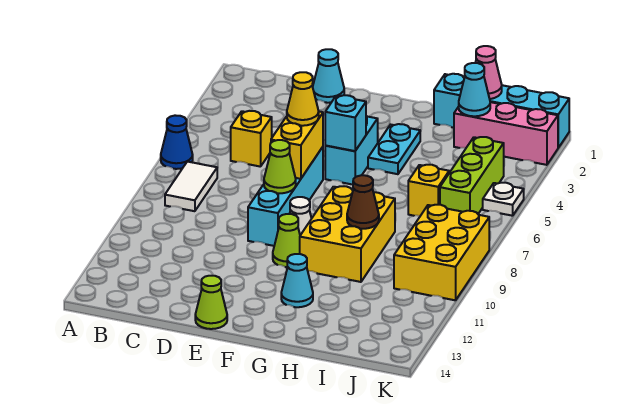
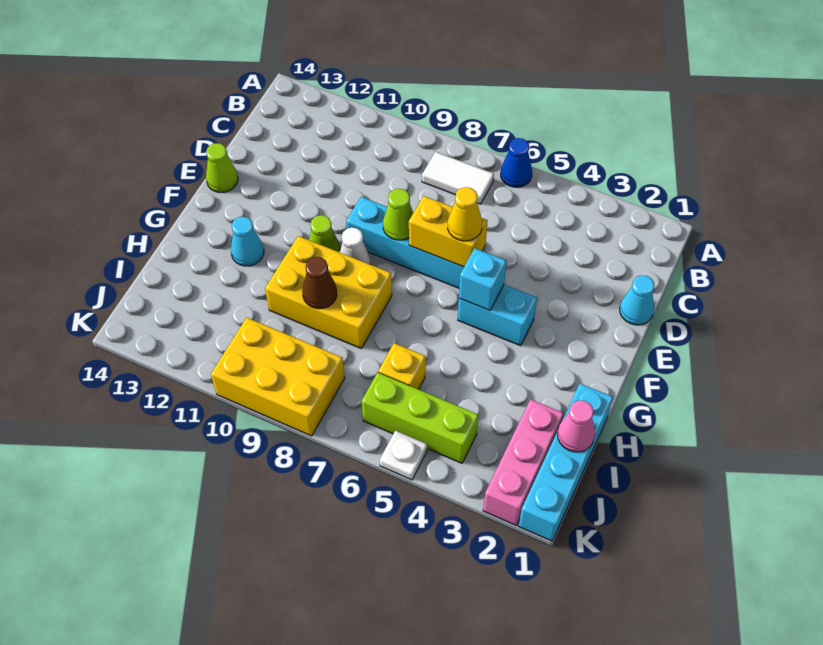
yellow 1x1 brick [231,111,272,167] -> none
cyan 1x2 plate [368,124,420,174] -> none
cyan 1x1 cone [459,63,490,116] -> none

